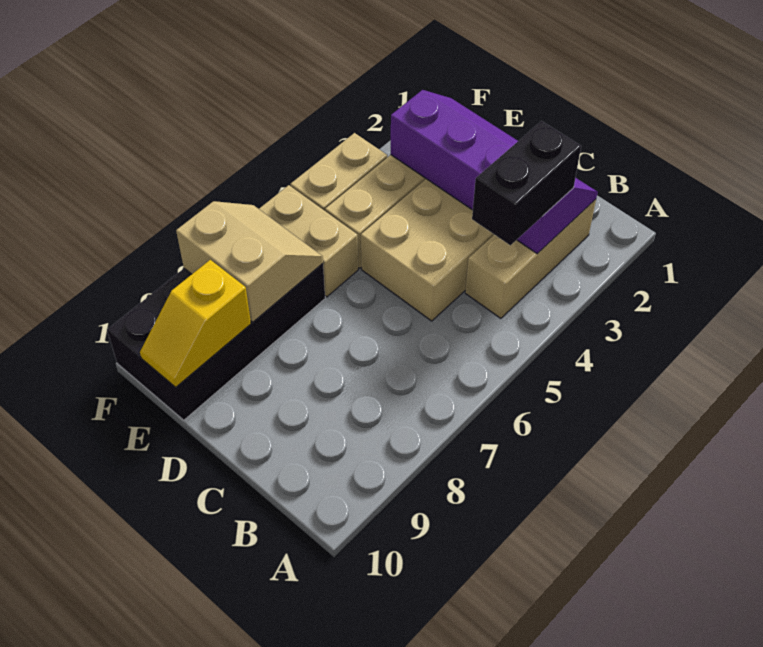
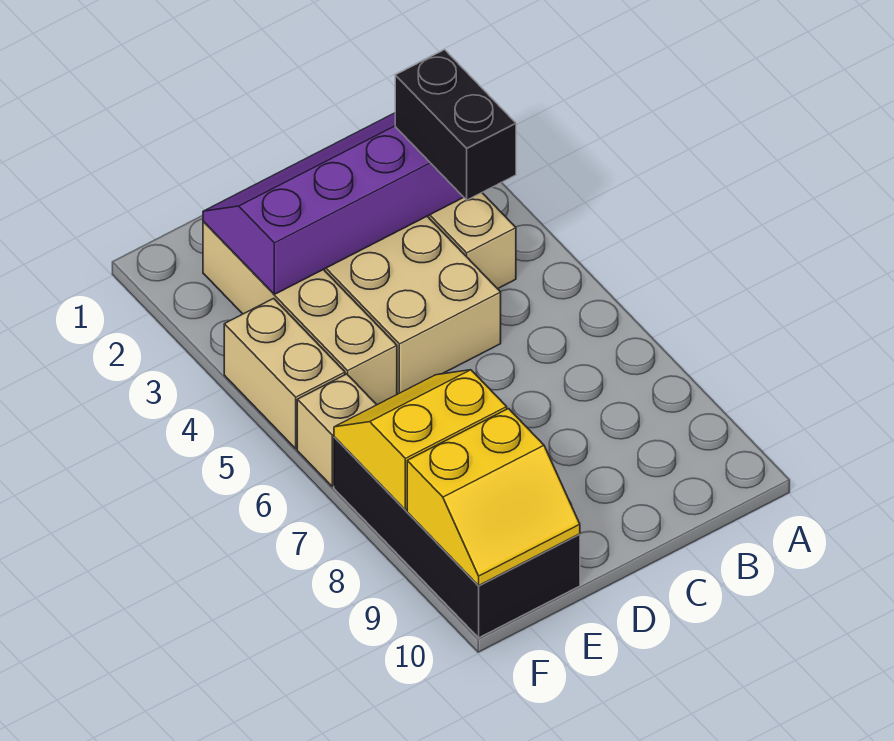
tan 1x2 brick [259,185,358,297] -> tan 1x1 brick [297,374,377,487]
tan 2x2 slope [176,201,323,322] -> yellow 2x2 slope [334,370,507,510]
yellow 1x2 slope [140,260,251,387] -> yellow 2x2 slope [407,409,580,585]

